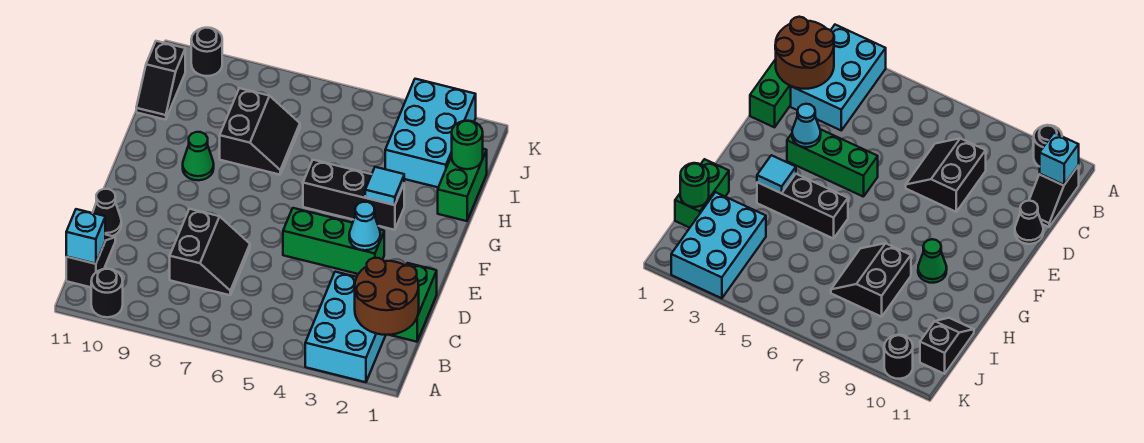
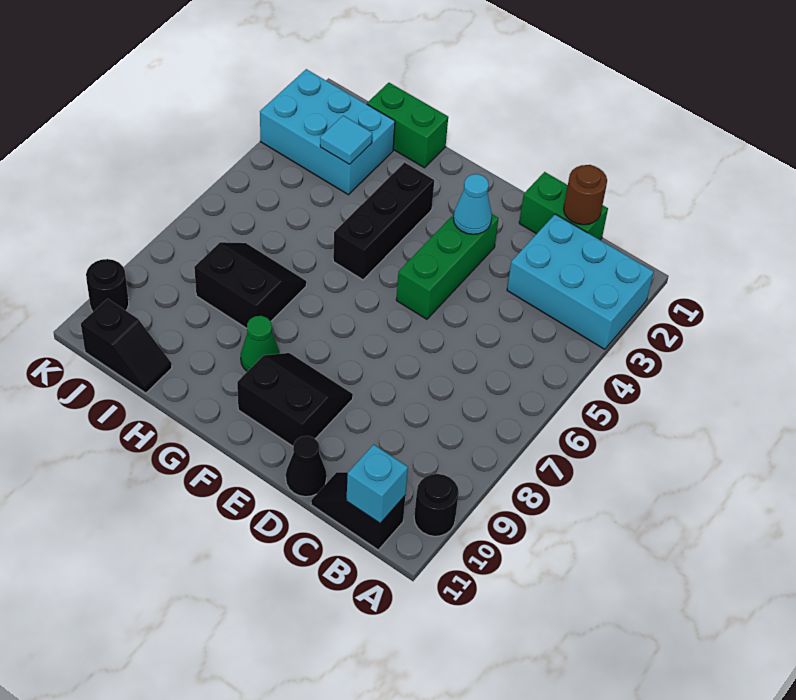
brown 2x2 round brick [355,258,419,335] -> brown 1x1 round brick [564,165,607,225]
black 2x2 slope [170,209,250,295] -> black 2x2 slope moved to [237,353,353,446]
cyan 1x1 tile [365,167,404,205] -> cyan 1x1 tile moved to [320,116,372,164]
green 1x1 round brick [452,121,483,169] -> none

